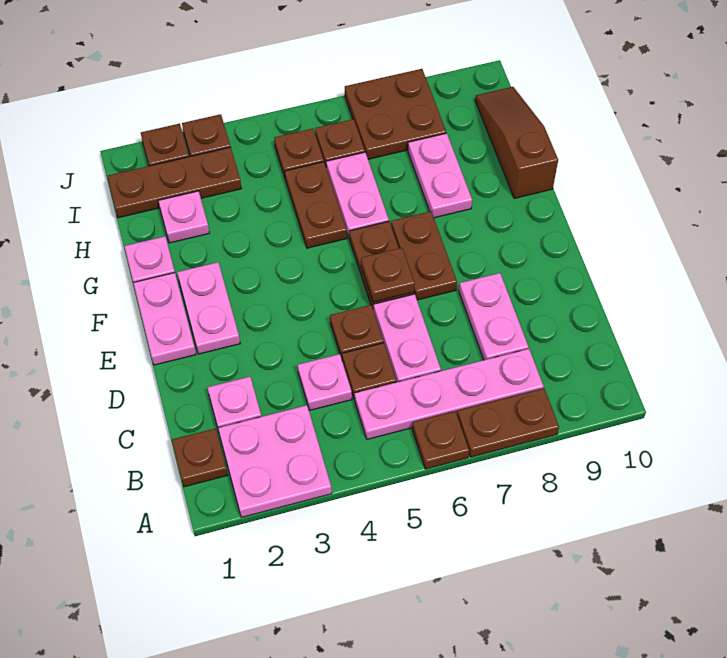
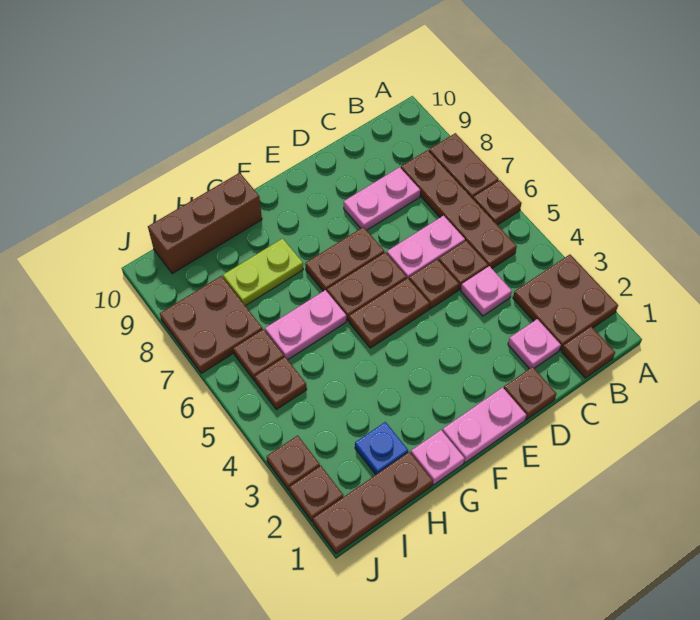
pink 2x2 plate [218,405,332,517] -> brown 2x2 plate [513,255,618,350]
pink 1x4 plate [355,349,544,439] -> brown 1x4 plate [401,150,517,268]
pink 1x2 plate [177,262,240,354] -> none
brown 1x1 plate [361,248,415,302] -> brown 1x1 plate moved to [504,367,557,420]
brown 1x2 plate [285,162,347,248] -> brown 1x2 plate moved to [349,278,430,348]
pink 1x2 plate [408,133,472,218] -> lime 1x2 plate [223,238,303,306]
brown 1x3 slope [475,87,558,198] -> brown 1x3 brick [148,173,262,274]
pink 1x1 plate [159,191,209,243] -> blue 1x1 plate [355,422,408,474]
brown 1x3 plate [107,147,242,218] -> brown 1x3 plate turned to [313,452,433,554]

